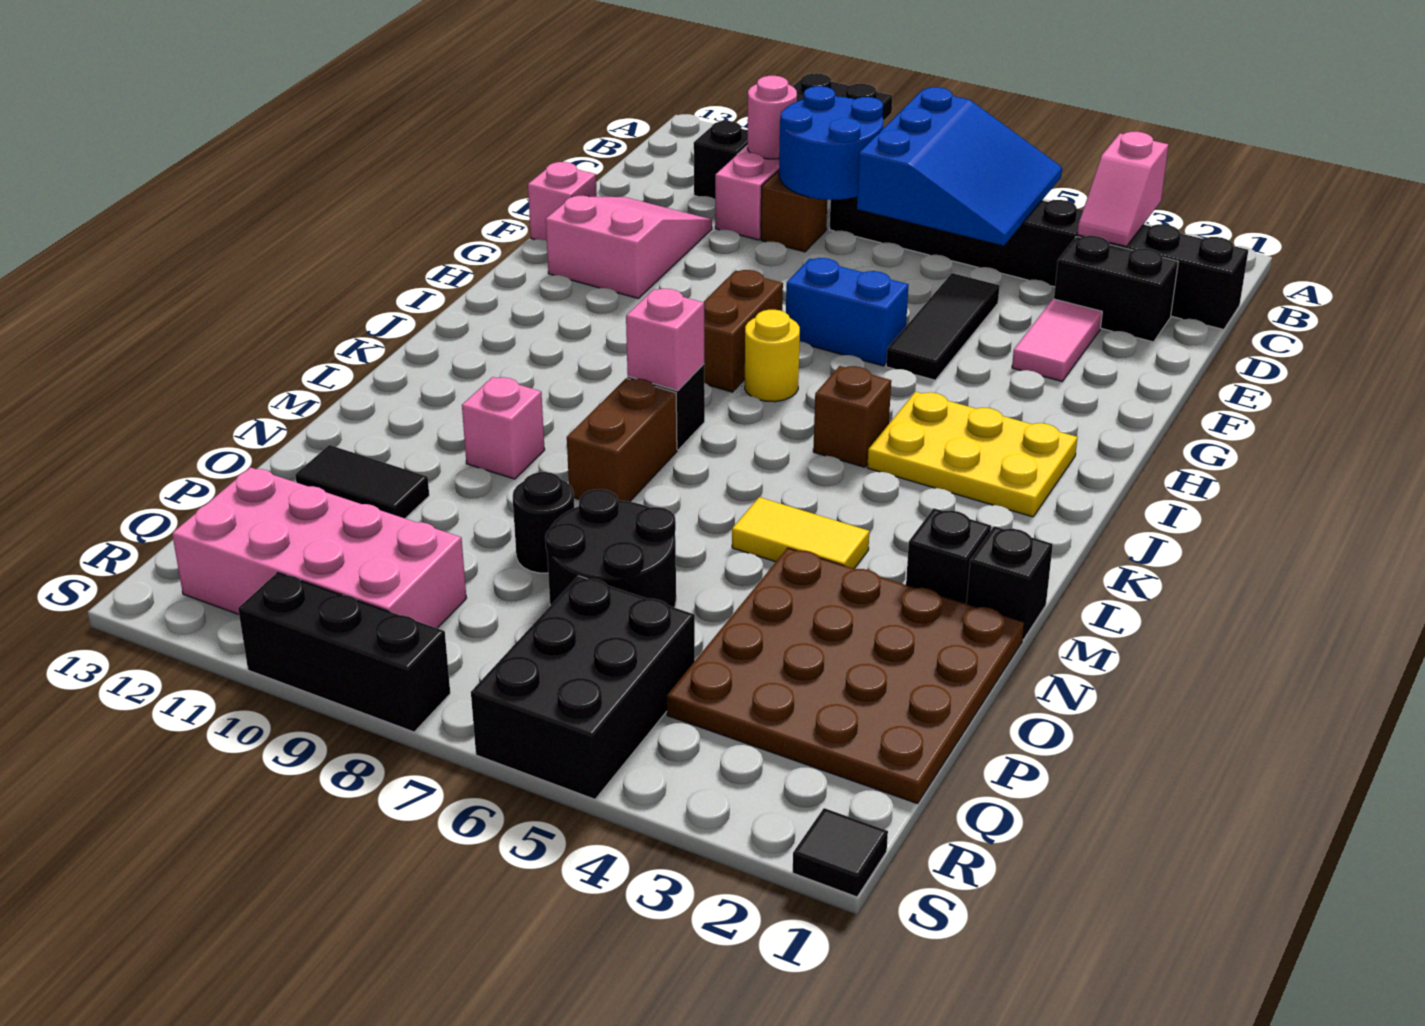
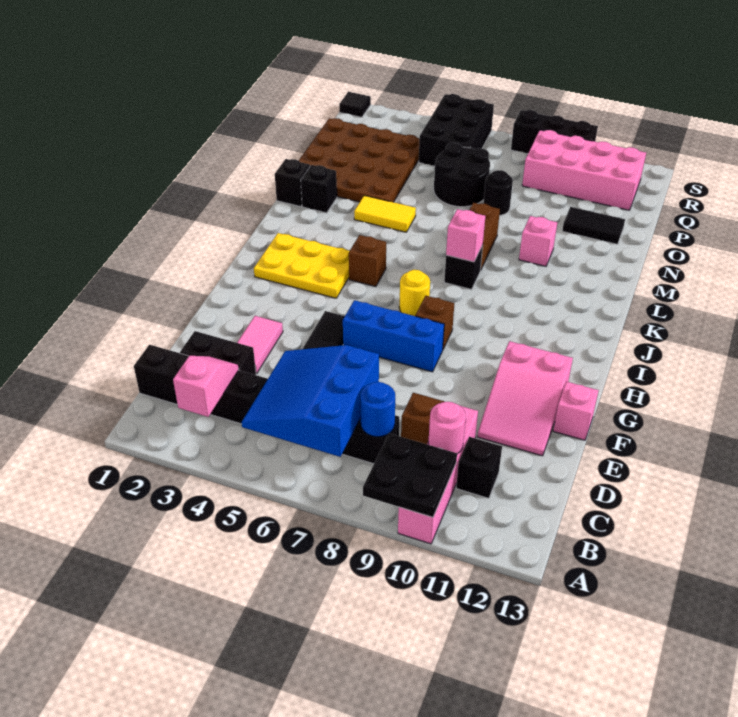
blue 2x2 round brick [779,86,883,200] -> blue 1x1 round brick [360,382,395,437]
blue 1x2 brick [786,258,909,366] -> blue 1x3 brick [343,300,444,372]
brown 1x2 brick [704,270,783,392] -> brown 1x1 brick [415,296,454,349]

